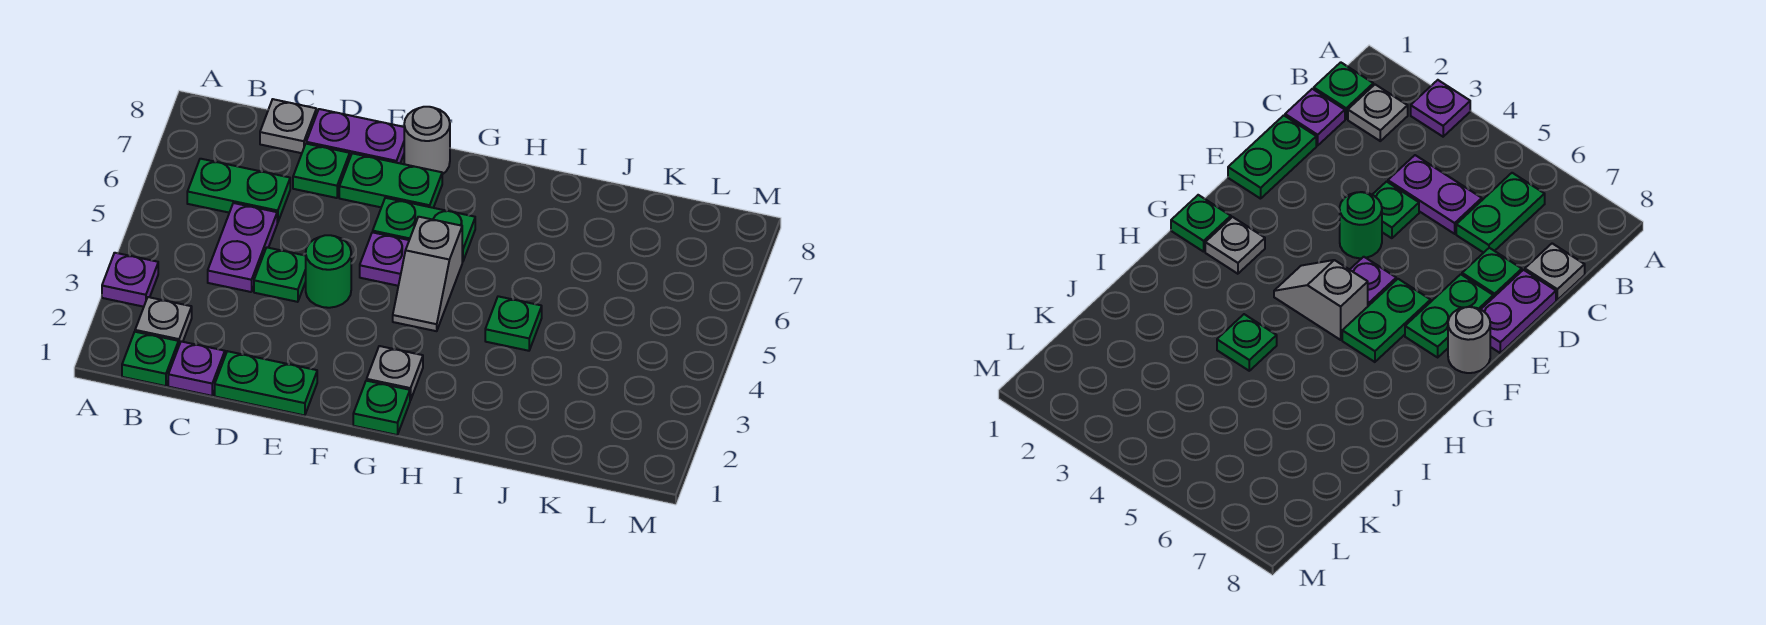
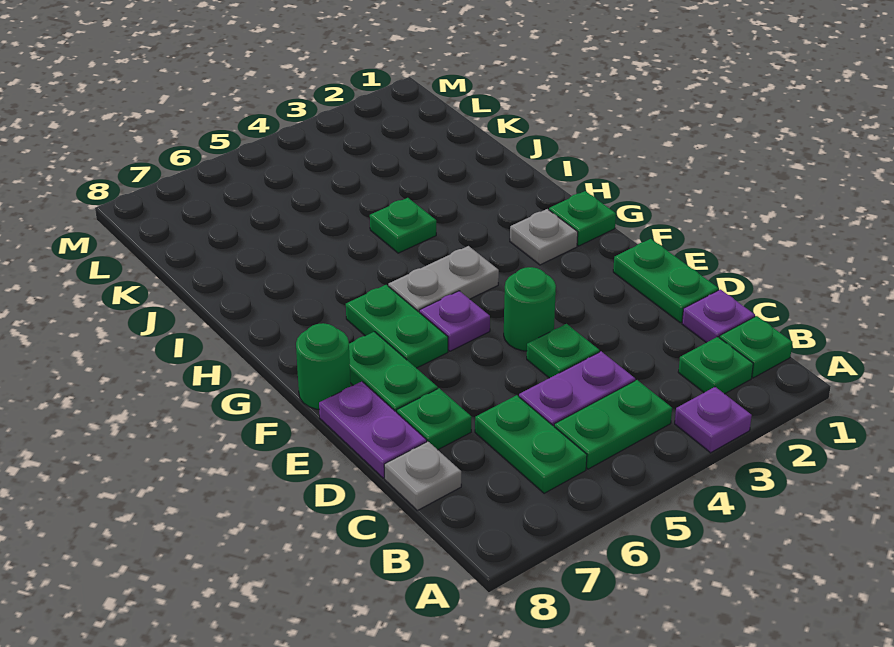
grey 1x1 plate [135,297,192,344] -> green 1x1 plate [678,337,753,394]
none -> green 1x2 plate [554,380,672,469]
grey 1x1 round brick [404,107,450,174] -> green 1x1 round brick [296,323,351,409]
grey 1x2 slope [393,217,462,331] -> grey 1x2 plate [388,246,499,312]

